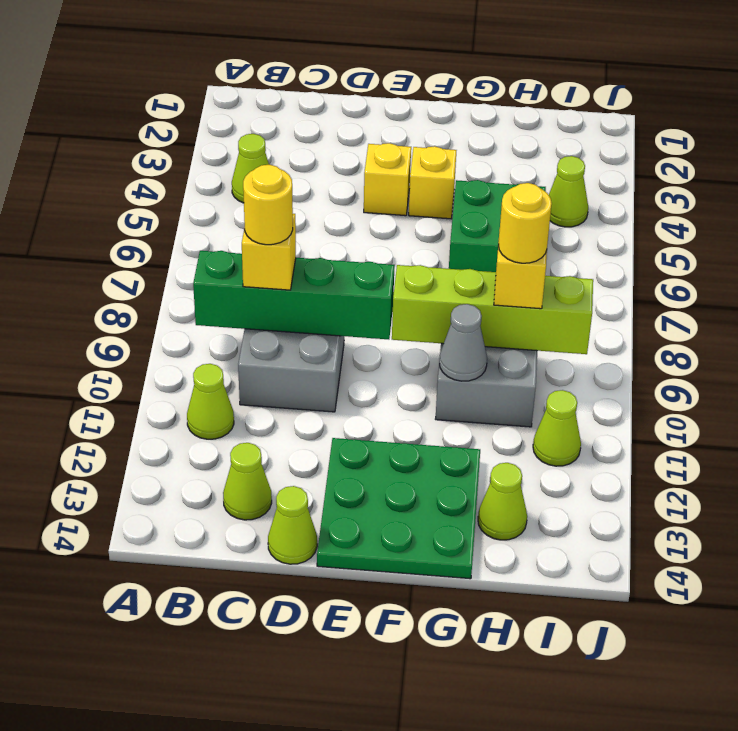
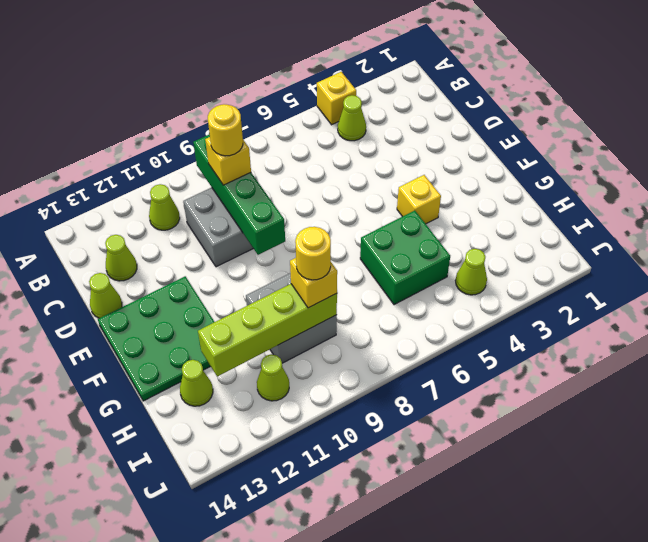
yellow 1x1 brick [364,143,411,216] -> yellow 1x1 brick moved to [317,72,356,125]
lime 1x4 brick [392,265,593,354] -> lime 1x4 brick turned to [198,284,337,377]
grey 1x1 cone [439,304,487,381] -> none

